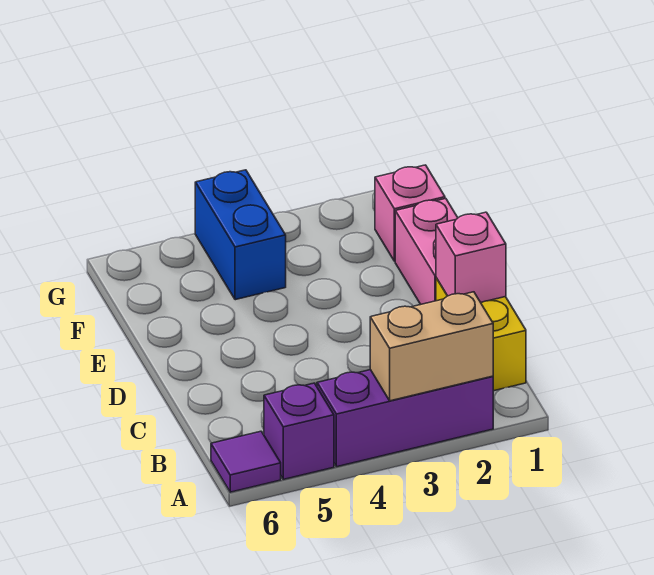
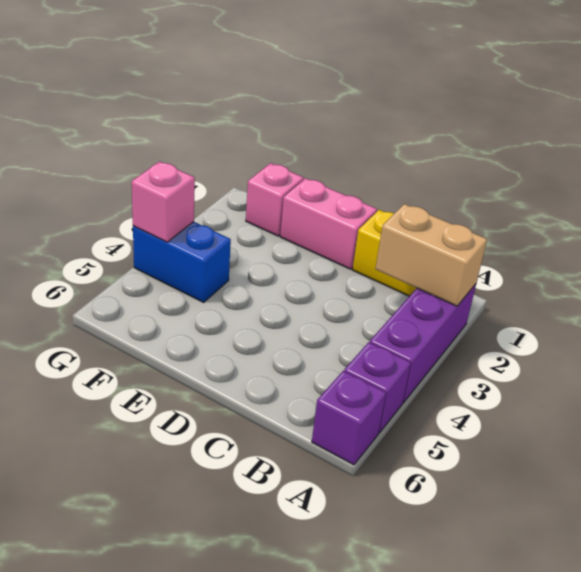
tan 1x2 brick [370,292,493,401] -> tan 1x2 brick turned to [376,204,487,306]
purple 1x1 tile [211,431,281,492] -> purple 1x1 brick [312,371,386,465]
pink 1x1 brick [436,212,506,302] -> pink 1x1 brick moved to [132,162,195,242]

